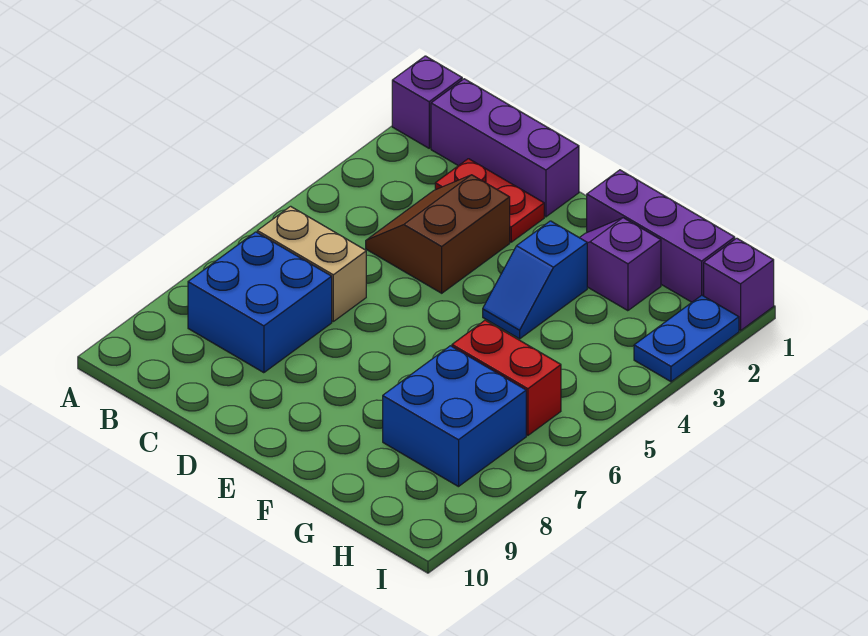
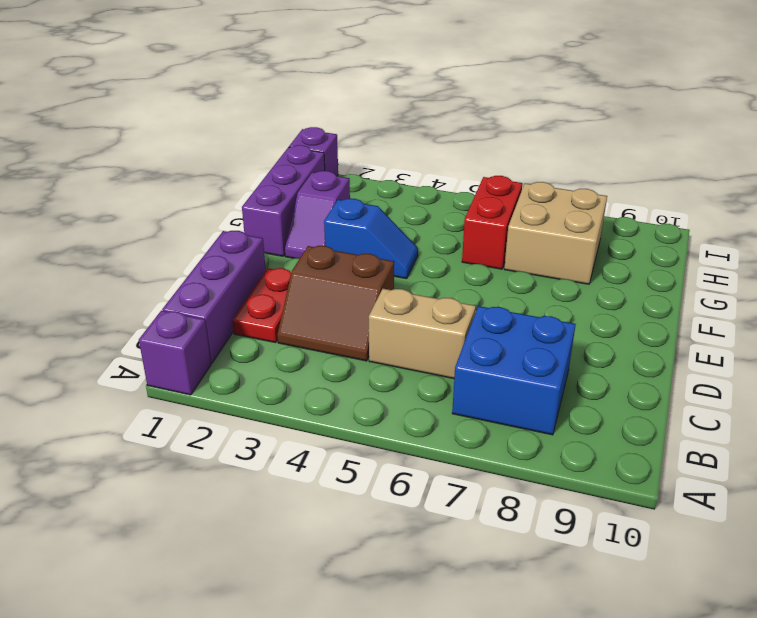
tan 1x2 brick [257,206,366,321] -> tan 1x2 brick turned to [369,289,476,379]
blue 2x2 brick [383,346,526,487] -> tan 2x2 brick [504,182,607,284]
blue 1x2 plate [634,295,739,382] -> none

